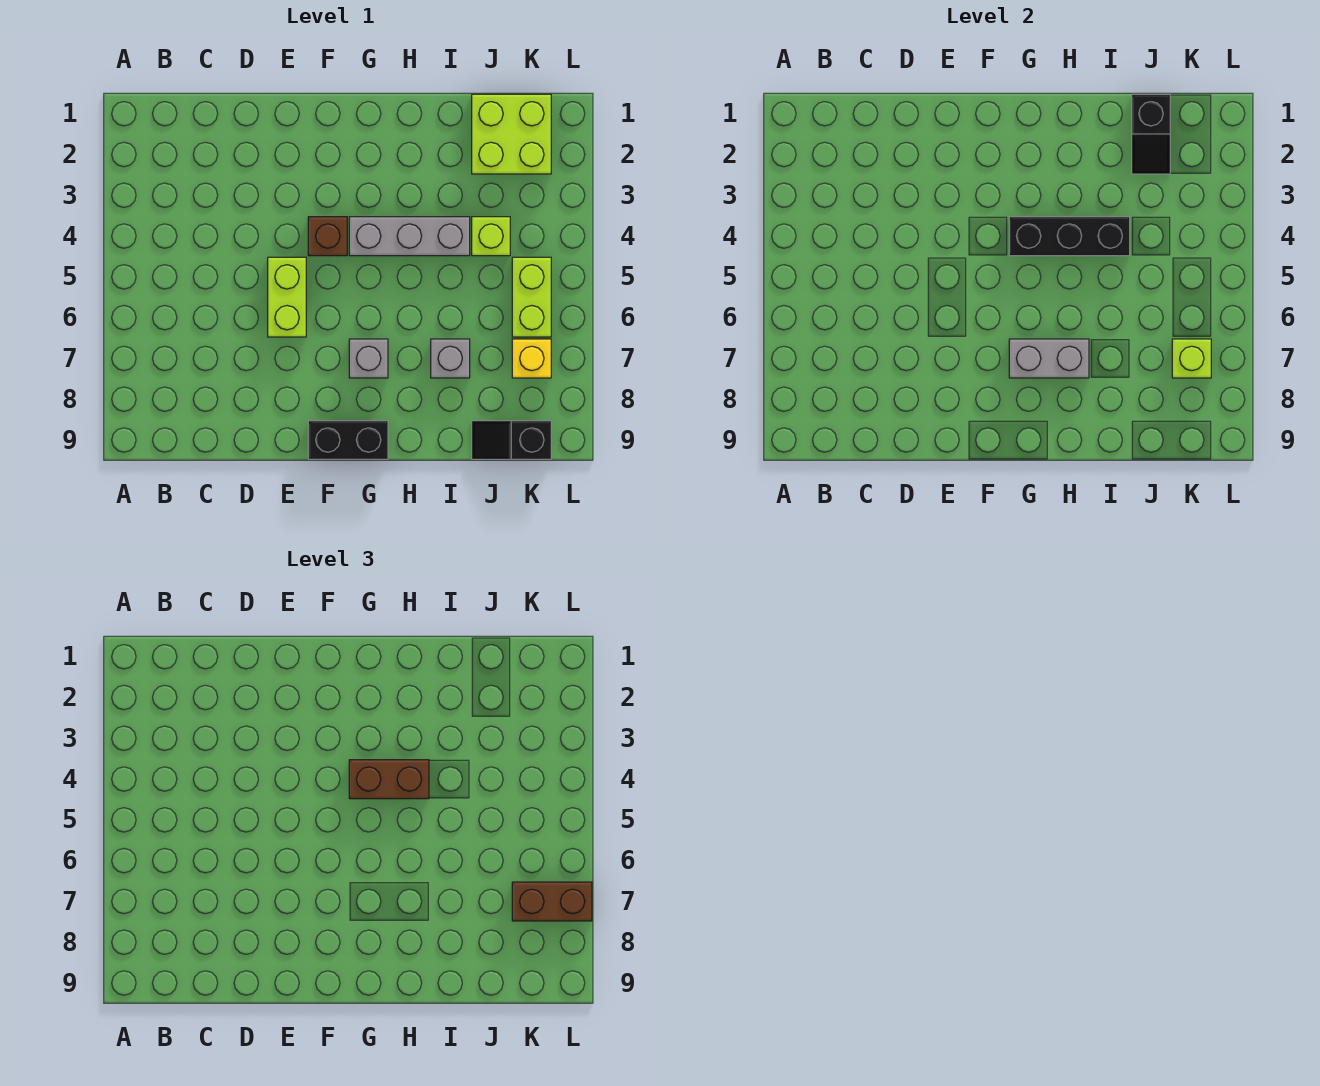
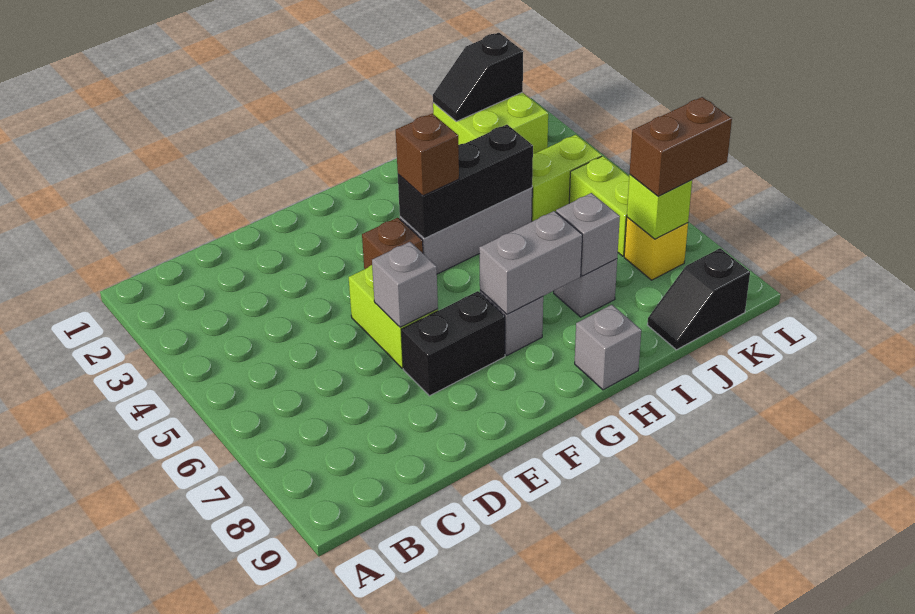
none -> grey 1x1 brick [372,242,438,327]
black 1x2 brick [308,421,388,459] -> black 1x2 brick moved to [401,291,505,396]
brown 1x2 brick [349,760,429,799] -> brown 1x1 brick [396,113,459,196]
none -> grey 1x1 brick [575,305,641,390]
none -> grey 1x1 brick [556,193,620,276]
black 1x2 slope [1132,94,1170,174] -> black 1x2 slope turned to [433,33,523,121]
lime 1x1 brick [472,217,510,256] -> lime 1x2 brick [532,135,602,221]

